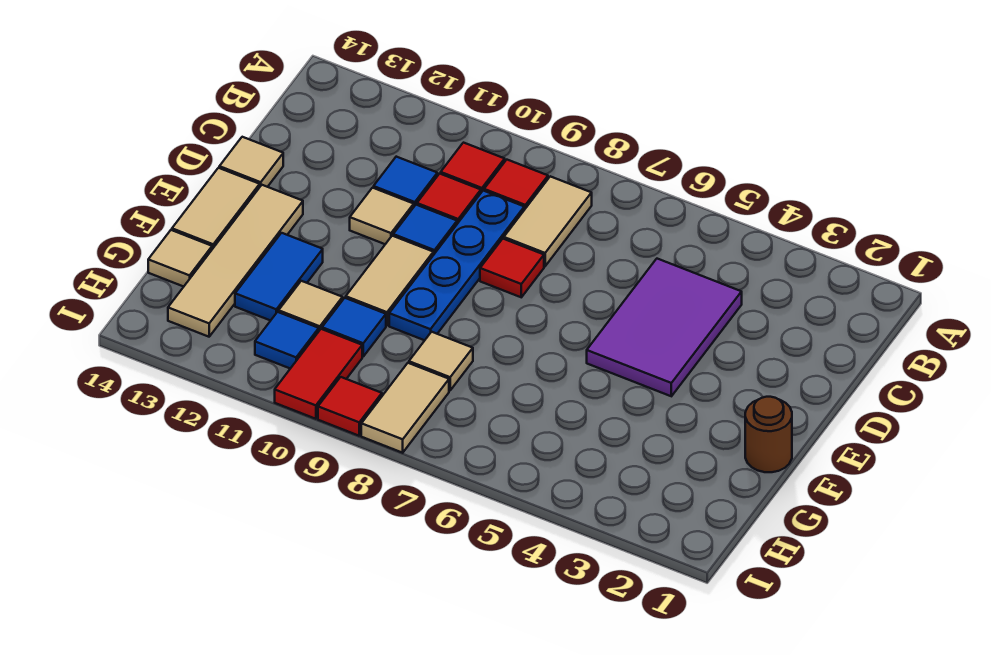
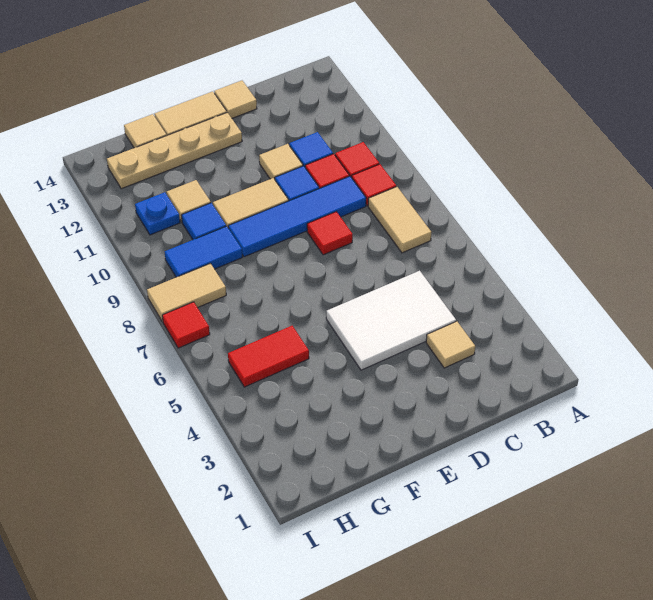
tan 1x2 tile [504,176,592,266] -> tan 1x2 tile turned to [368,187,431,253]
purple 2x3 tile [587,259,742,396] -> white 2x3 tile [326,271,456,370]
blue 1x4 plate [389,191,524,340] -> blue 1x4 tile [228,176,366,257]
tan 1x4 tile [168,185,303,337] -> tan 1x4 plate [107,113,242,189]
brown 1x1 round brick [745,397,792,472] -> none
blue 1x2 tile [235,233,323,321] -> blue 1x2 tile moved to [165,226,242,277]
tan 1x1 tile [409,332,473,390] -> tan 1x1 tile moved to [426,321,475,368]
red 1x2 tile [275,329,362,419] -> red 1x2 tile moved to [228,326,309,387]
blue 1x1 tile [255,312,319,369] -> blue 1x1 plate [135,192,180,235]
red 1x1 tile [318,377,382,436] -> red 1x1 tile moved to [162,302,210,348]

